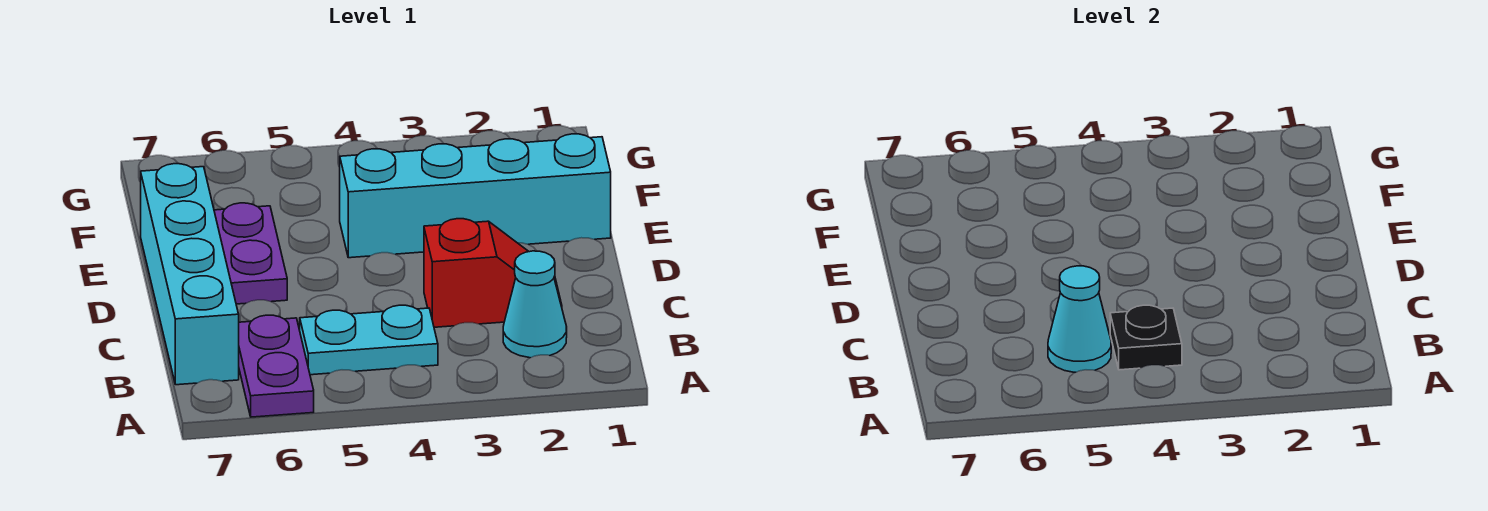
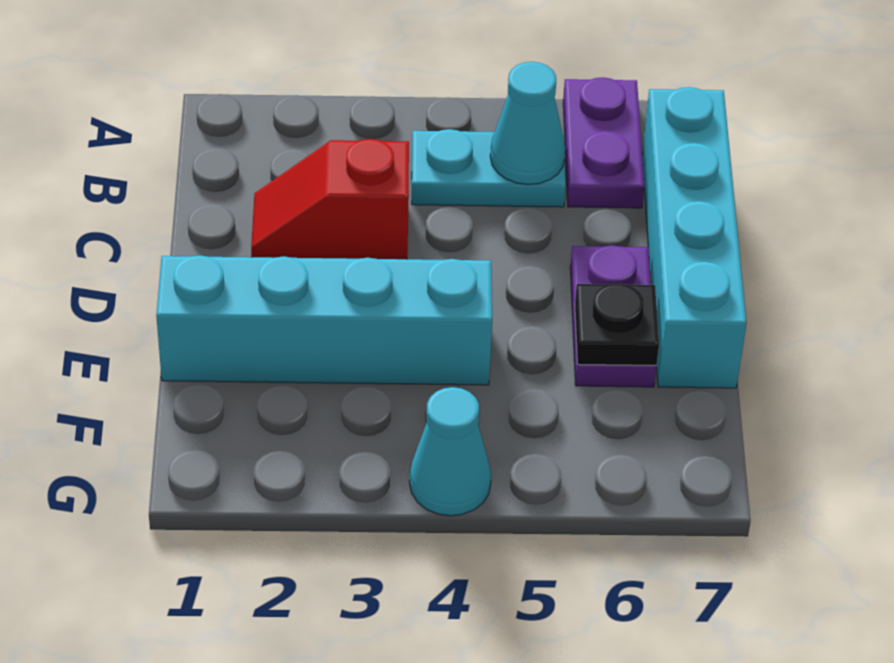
cyan 1x1 cone [503,251,567,358] -> cyan 1x1 cone moved to [410,387,491,516]
black 1x1 plate [1110,305,1182,370] -> black 1x1 plate moved to [575,284,659,365]

